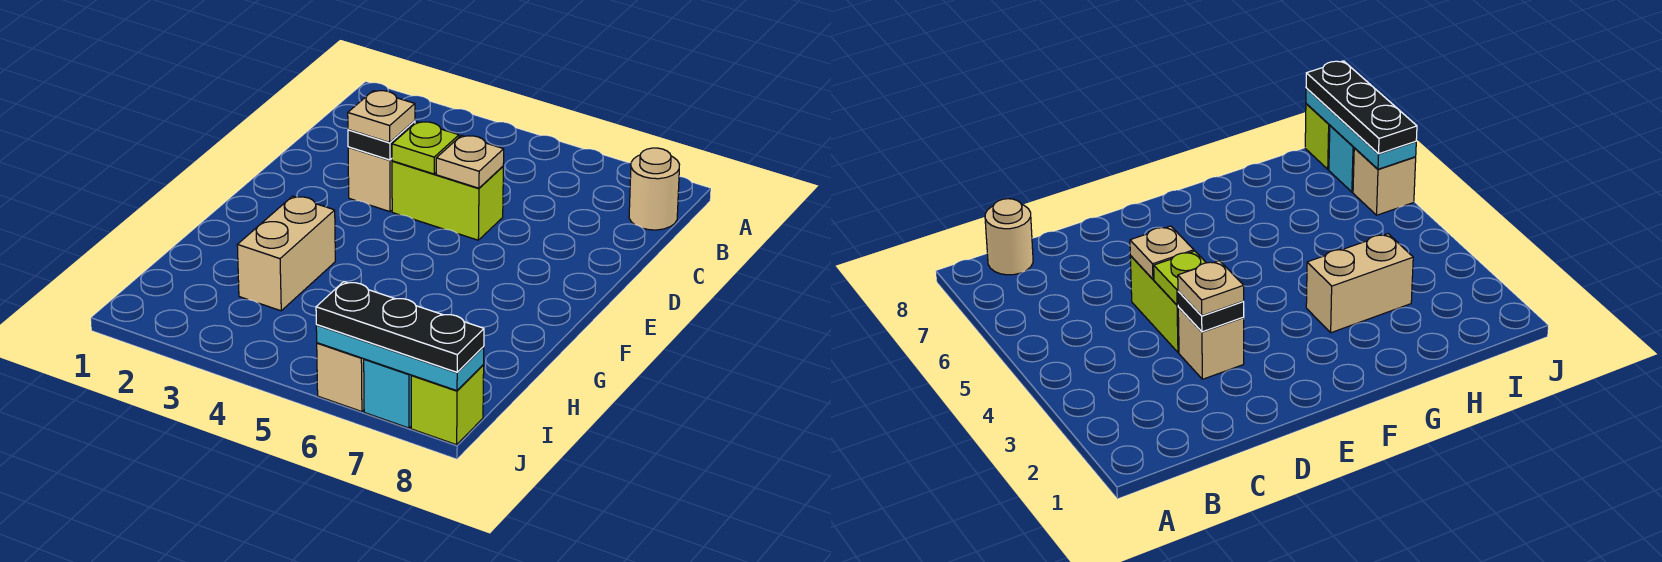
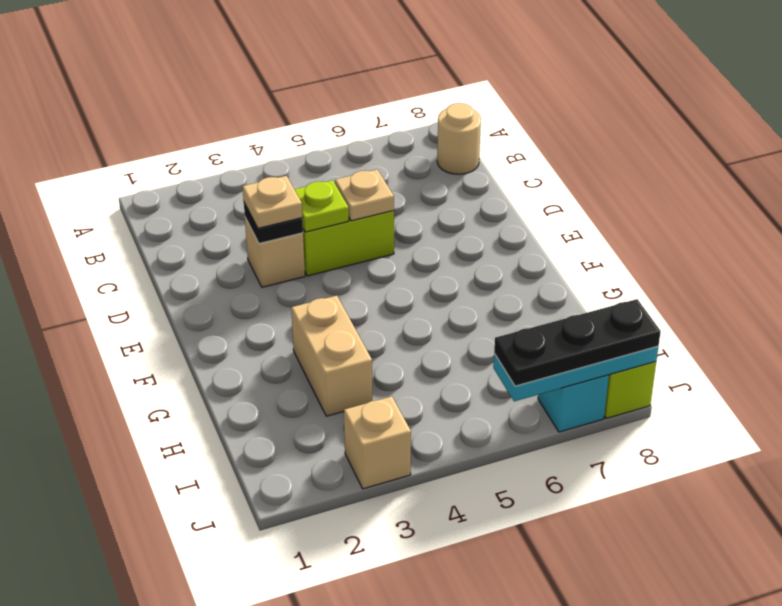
tan 1x1 brick [317,343,364,412] -> tan 1x1 brick moved to [344,396,411,489]

